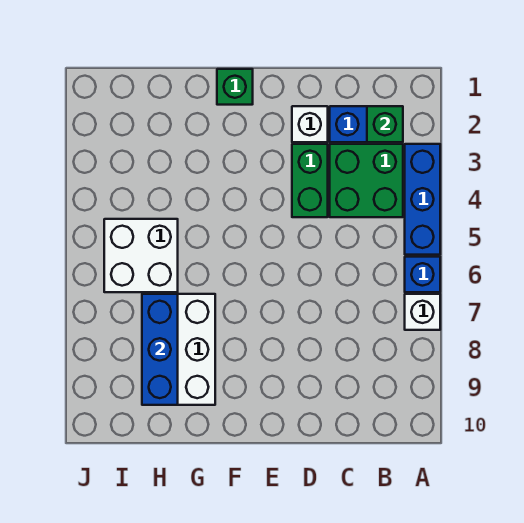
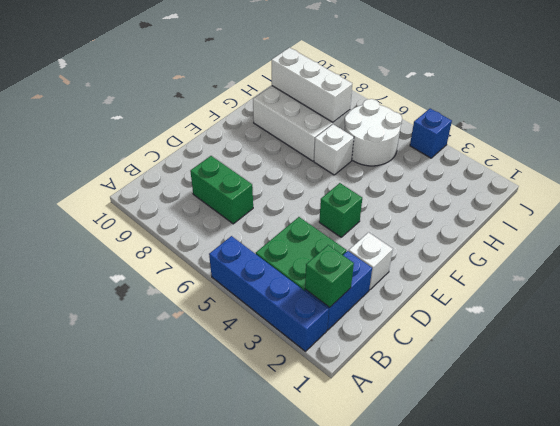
blue 1x3 brick [405,144,440,255] -> blue 1x4 brick [209,236,329,351]
blue 1x1 brick [405,257,440,292] -> blue 1x1 brick moved to [410,109,452,158]
white 1x1 brick [405,294,440,330] -> white 1x1 brick moved to [314,124,354,175]
green 1x2 brick [292,144,328,217] -> green 1x2 brick moved to [190,156,253,224]
green 1x1 brick [217,69,253,105] -> green 1x1 brick moved to [319,183,362,237]
white 2x2 brick [104,219,178,292] -> white 2x2 round brick [344,99,402,166]
blue 1x3 brick [142,294,178,405] -> white 1x3 brick [272,48,352,122]

